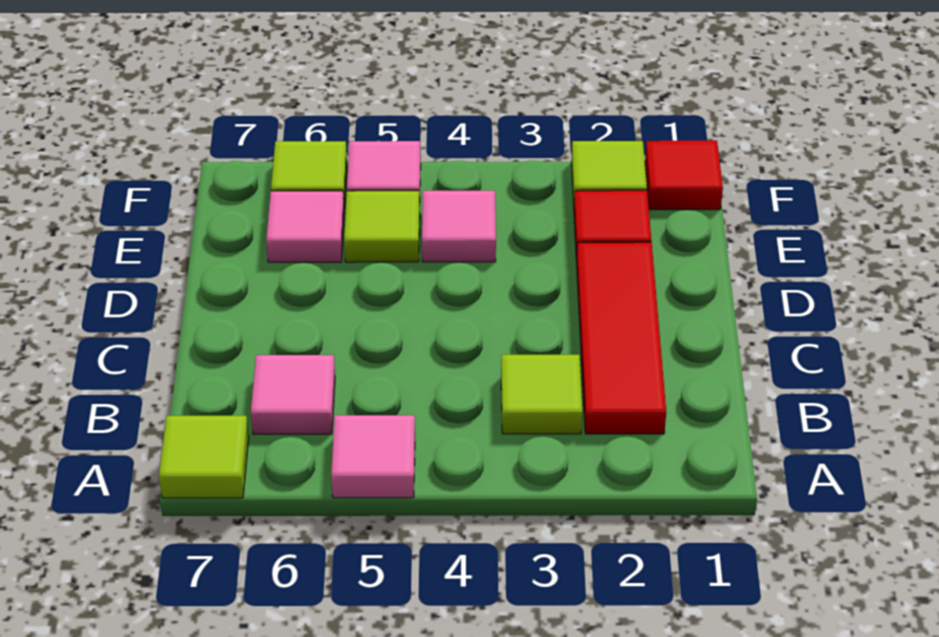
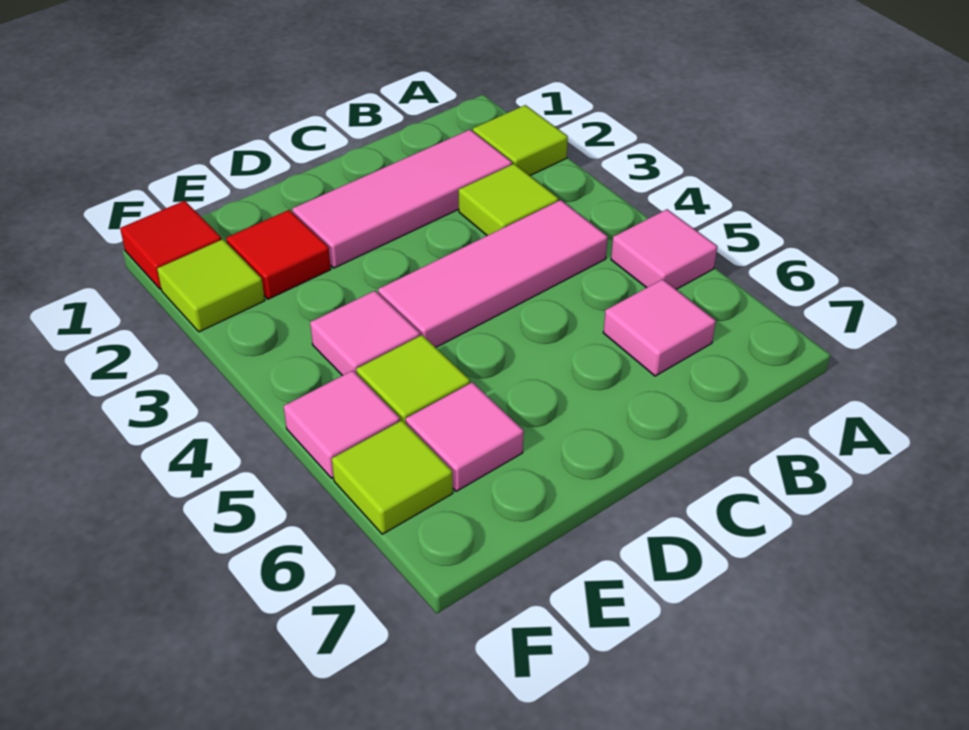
lime 1x1 tile [159,416,249,498] -> lime 1x1 tile moved to [473,105,568,176]
red 1x3 tile [577,242,666,434] -> pink 1x3 tile [292,130,512,268]
none -> pink 1x3 tile [378,200,608,347]

